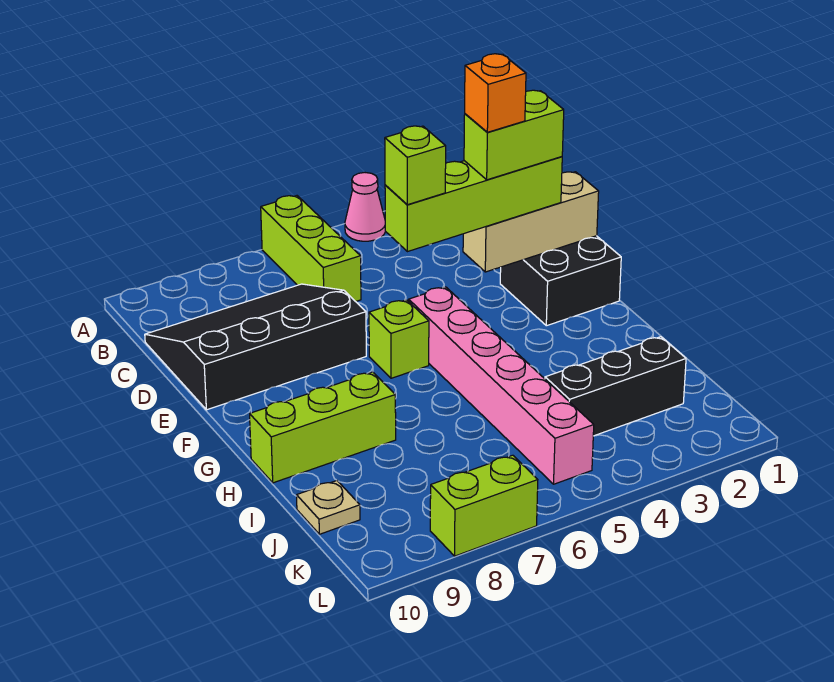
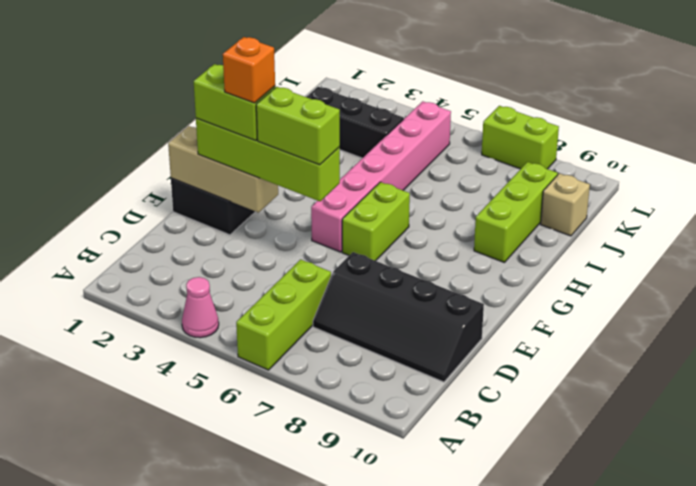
black 3x4 slope [145,284,366,410] -> black 2x4 slope [313,252,484,382]
lime 1x1 brick [385,126,446,205] -> lime 1x2 brick [256,87,340,165]
lime 1x1 brick [369,300,429,378] -> lime 1x2 brick [342,182,410,261]
lime 1x3 brick [250,372,396,483] -> lime 1x3 brick turned to [474,162,558,262]
tan 1x1 plate [297,481,360,534] -> tan 1x1 brick [541,173,590,236]

